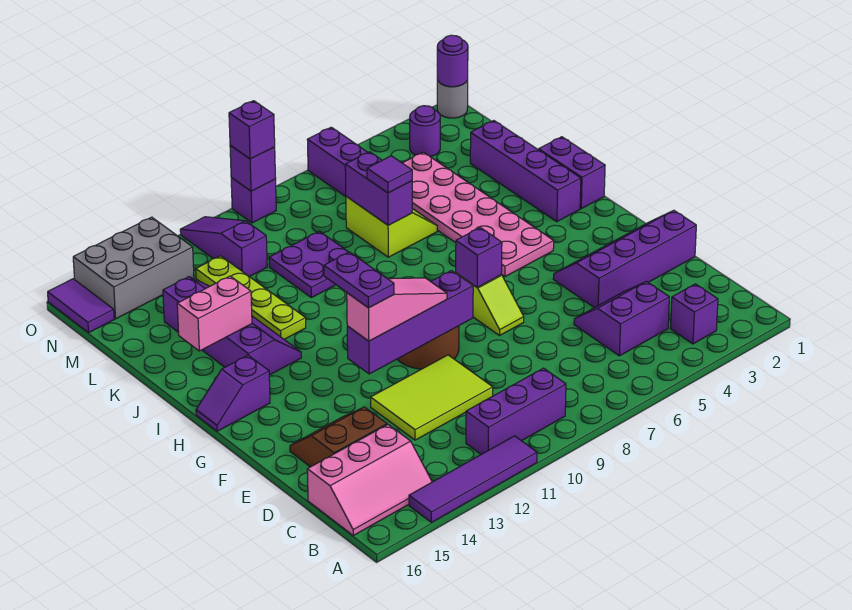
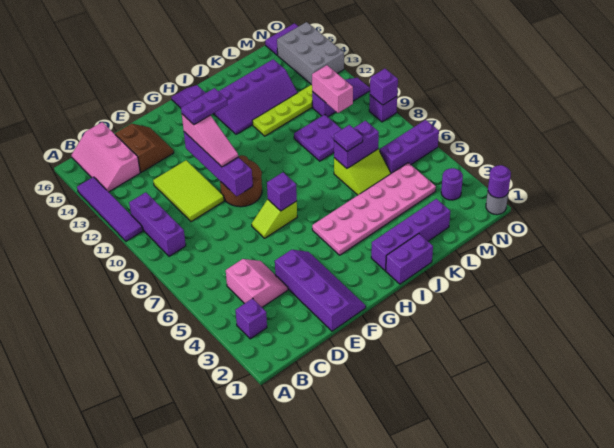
purple 2x2 slope [574,282,669,356] -> pink 2x2 slope [226,259,288,307]
pink 1x2 brick [177,276,252,351] -> pink 1x2 brick moved to [312,65,353,113]
purple 1x1 brick [229,101,275,159] -> none

